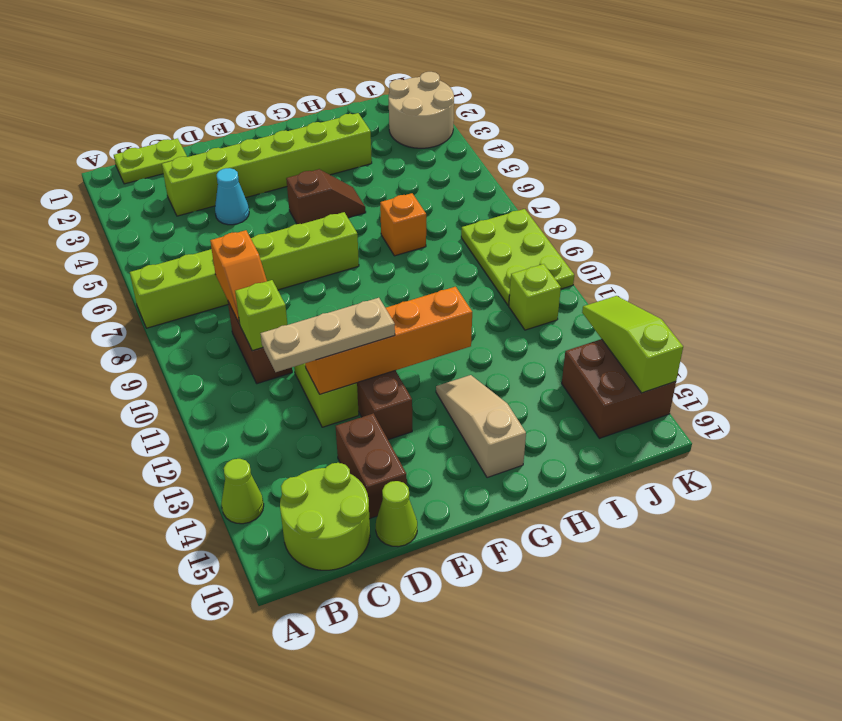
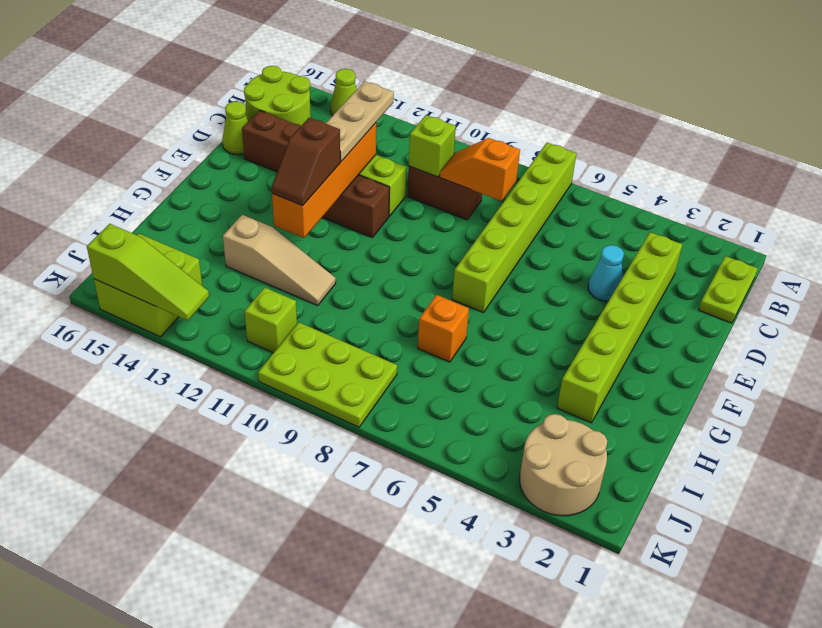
brown 1x2 slope [286,169,366,224] -> brown 1x2 slope moved to [272,118,340,206]
tan 1x3 slope [436,375,526,478] -> tan 1x3 slope moved to [223,215,336,305]
brown 2x2 brick [562,339,676,438] -> lime 2x2 brick [94,233,202,337]

